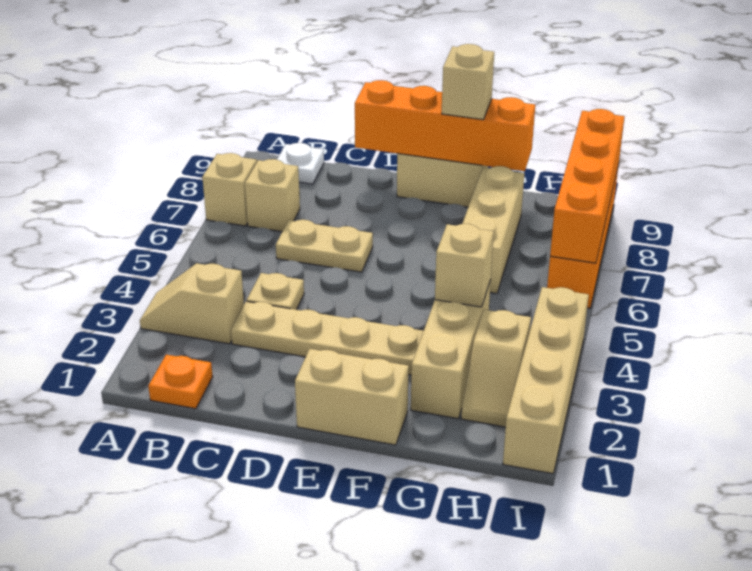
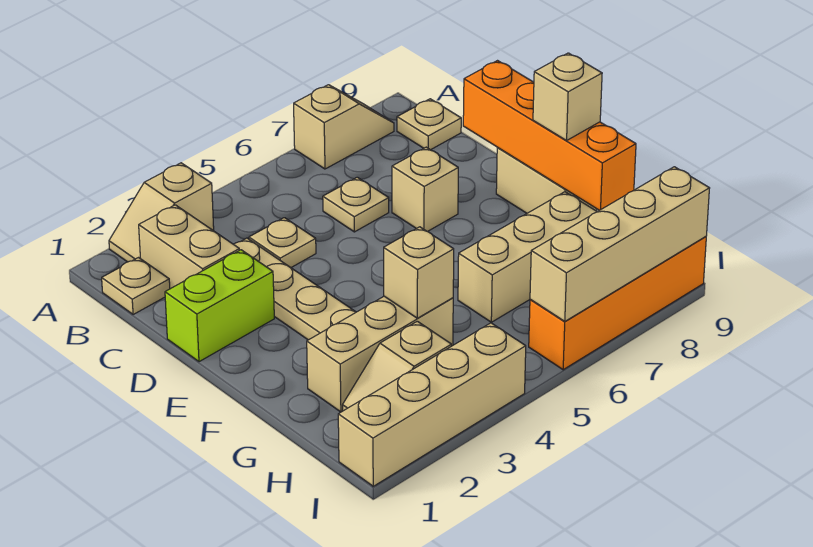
tan 1x2 slope [140,263,244,344] -> tan 1x2 slope turned to [109,163,214,262]
orange 1x1 plate [148,355,213,409] -> tan 1x1 plate [102,258,170,315]
tan 1x1 brick [245,159,300,232] -> tan 1x1 brick moved to [392,147,458,232]
white 1x1 plate [277,143,324,184] -> tan 1x1 plate [397,99,461,150]
tan 1x2 plate [276,220,373,272] -> tan 1x1 plate [323,177,389,232]
none -> lime 1x2 brick [165,250,274,362]
tan 1x2 brick [295,349,409,445] -> tan 1x2 brick moved to [139,205,239,289]
orange 1x4 brick [550,109,625,263] -> tan 1x4 brick [530,167,710,321]

